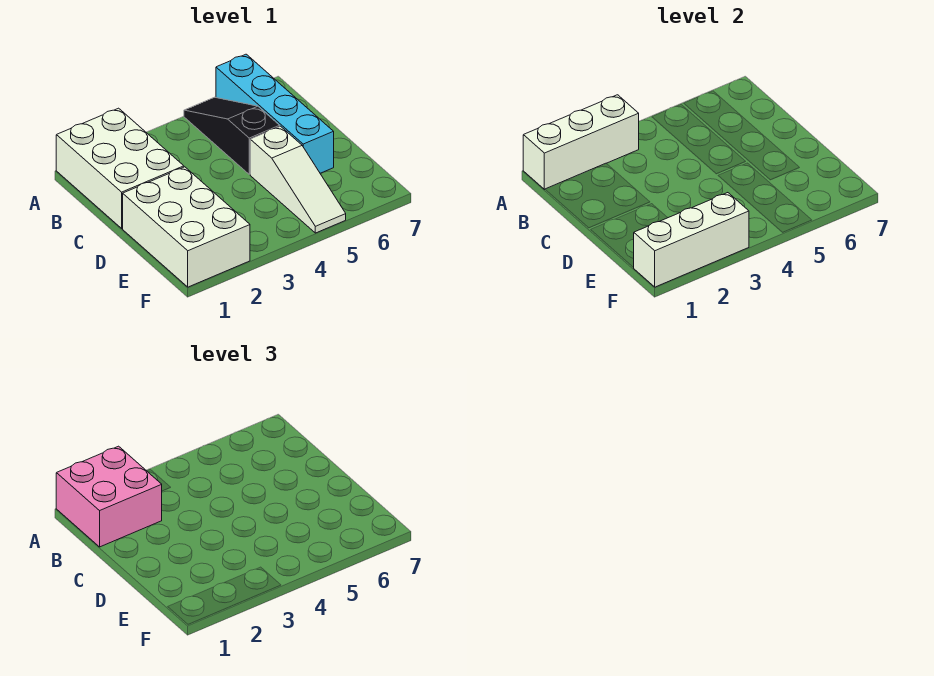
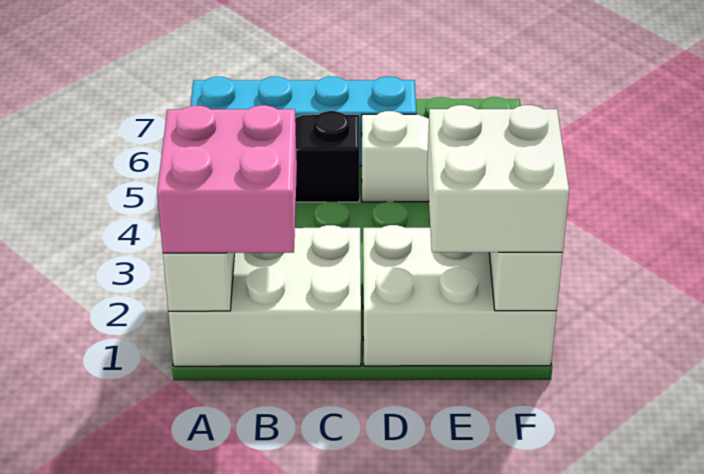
none -> white 2x2 brick [427,105,569,252]

